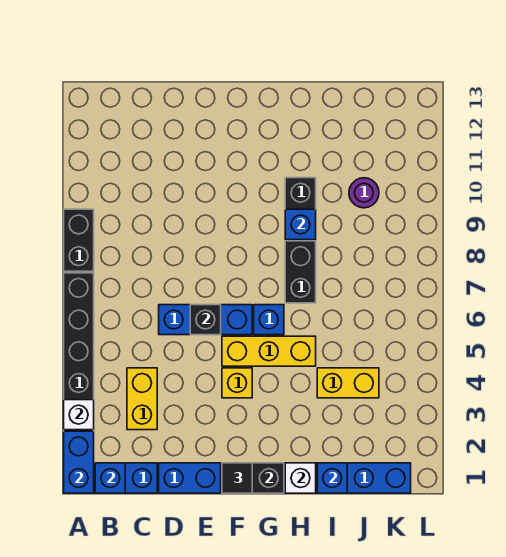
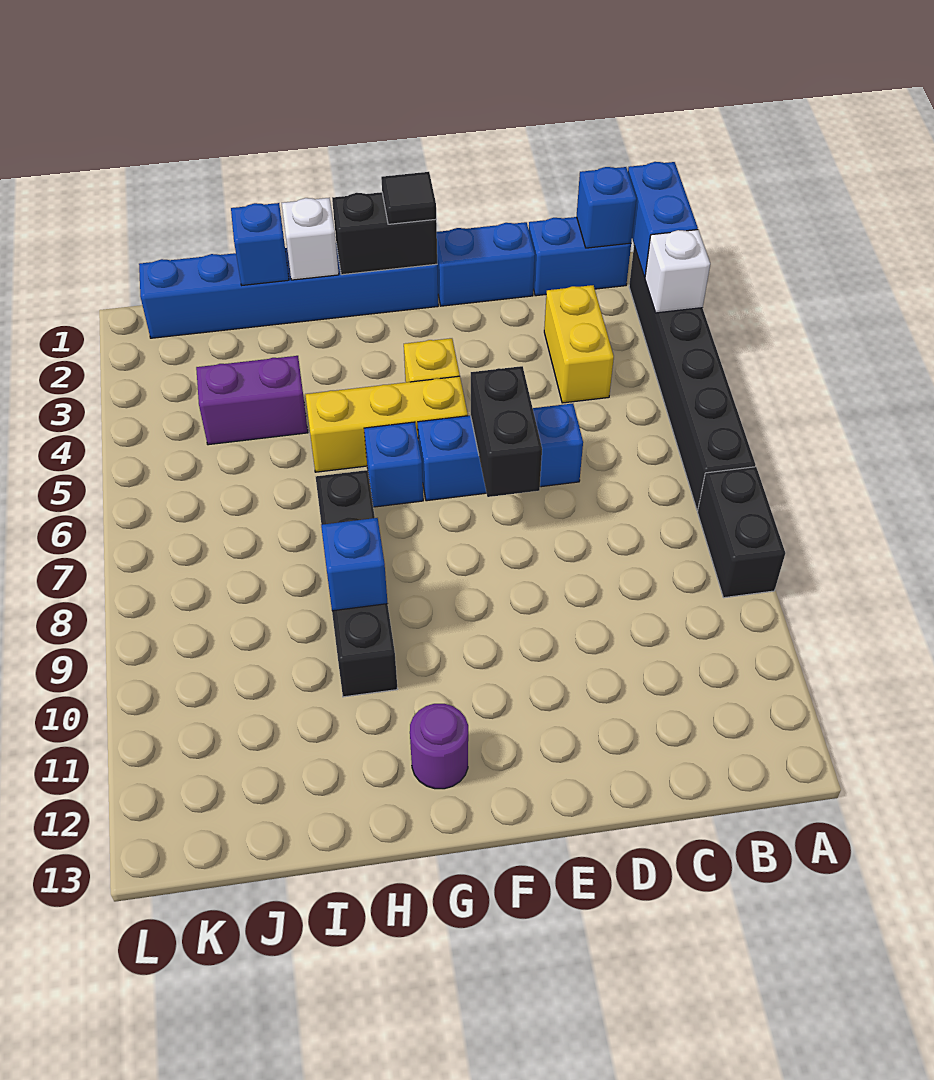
black 1x1 brick [190,305,221,335] -> black 1x2 brick [471,366,542,497]
yellow 1x2 brick [317,368,379,398] -> purple 1x2 brick [196,356,308,445]
purple 1x1 round brick [349,178,379,208] -> purple 1x1 round brick moved to [410,704,468,789]

